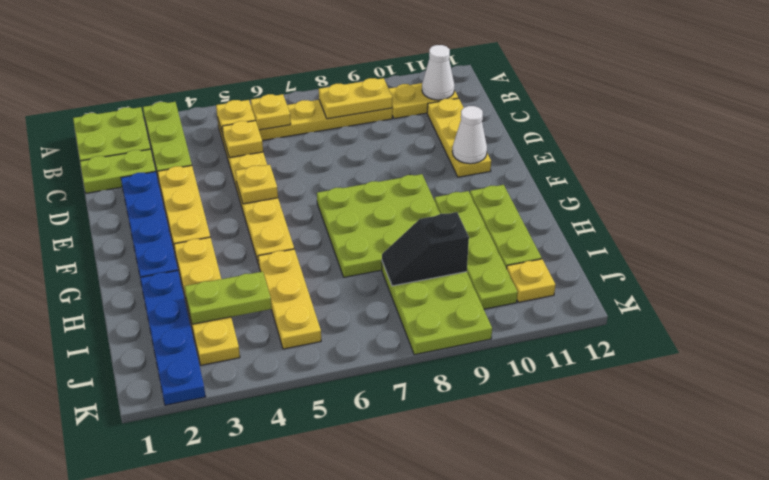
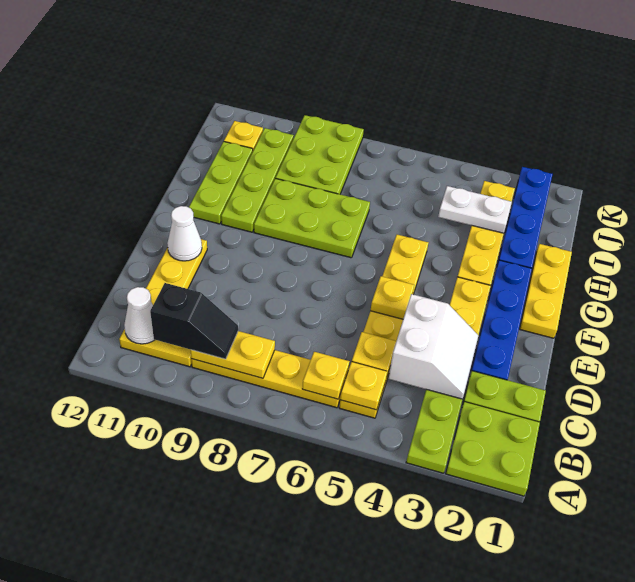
none -> white 2x2 slope [388,294,478,399]
lime 3x3 plate [317,174,440,277] -> lime 2x3 plate [254,178,370,258]
yellow 1x3 plate [258,249,321,349] -> yellow 1x3 plate moved to [520,244,572,338]
lime 1x2 plate [185,272,272,324] -> white 1x2 plate [438,186,512,233]
black 1x2 slope [382,212,469,286] -> black 1x2 slope moved to [150,283,238,359]

